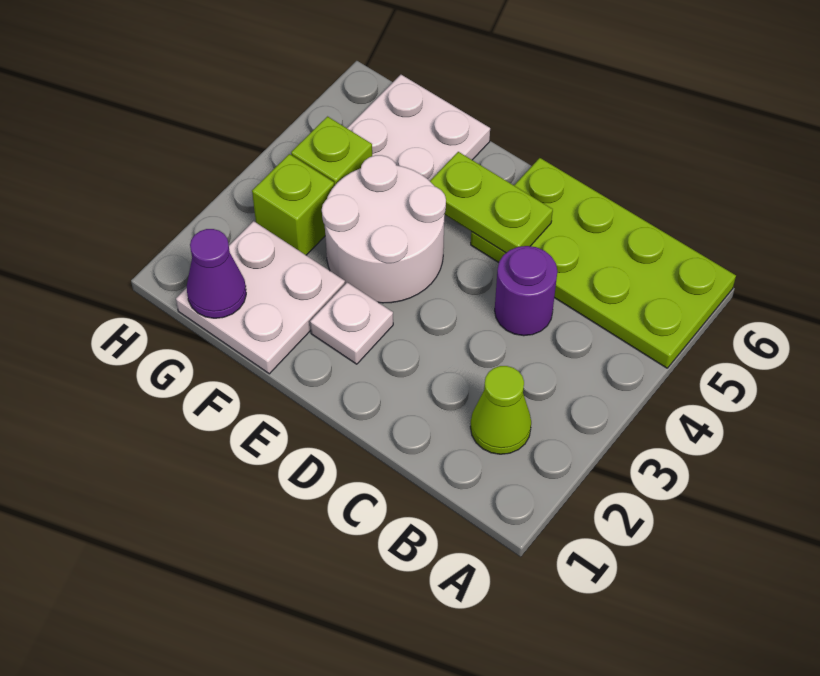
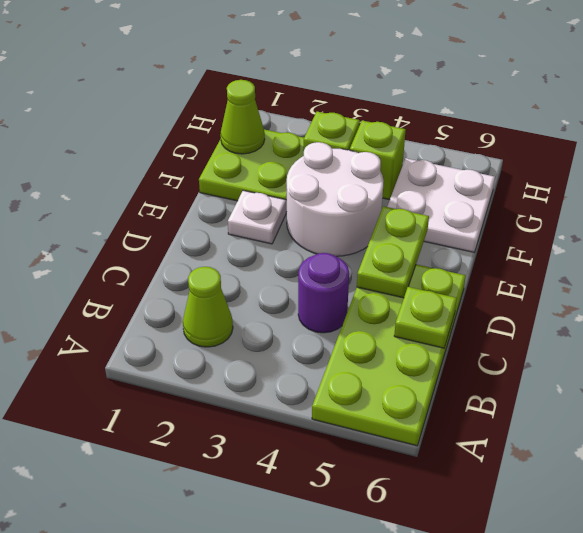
none -> lime 1x1 plate [394,287,457,348]
white 2x2 plate [176,221,345,374] -> lime 2x2 plate [199,129,304,211]
purple 1x1 cone [187,229,246,318] -> lime 1x1 cone [221,80,265,154]

